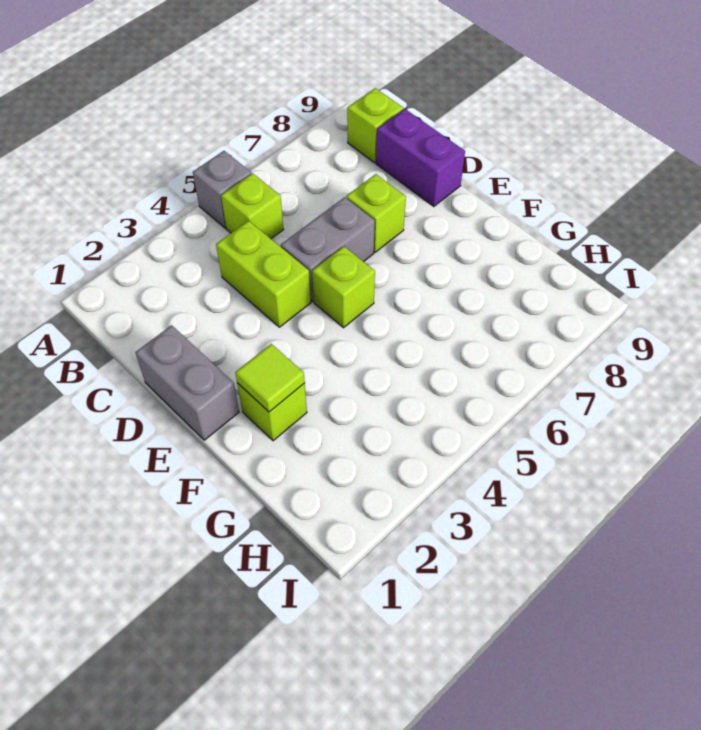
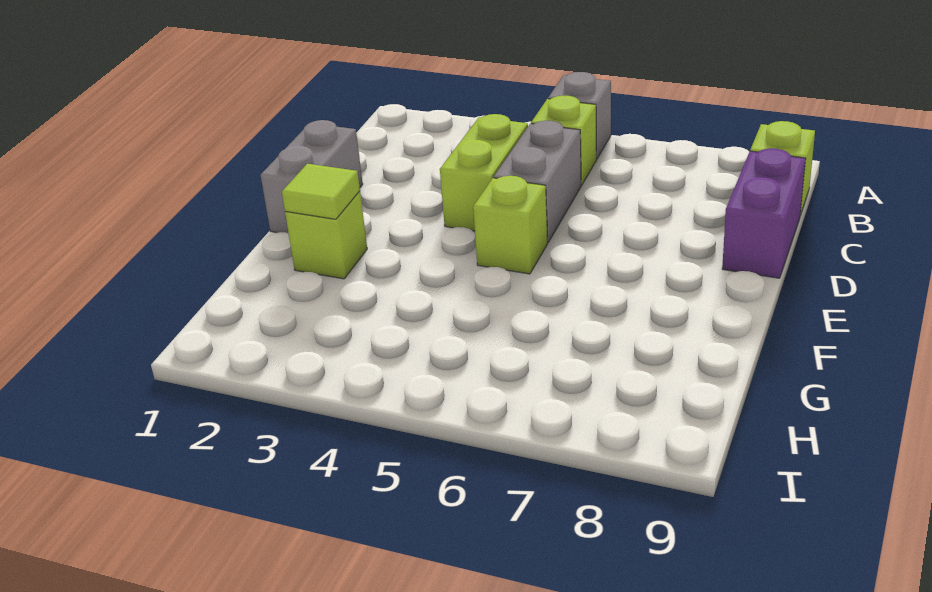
grey 1x2 brick [281,197,375,301] -> grey 1x2 brick turned to [494,121,581,242]
lime 1x1 brick [346,174,406,252] -> none

